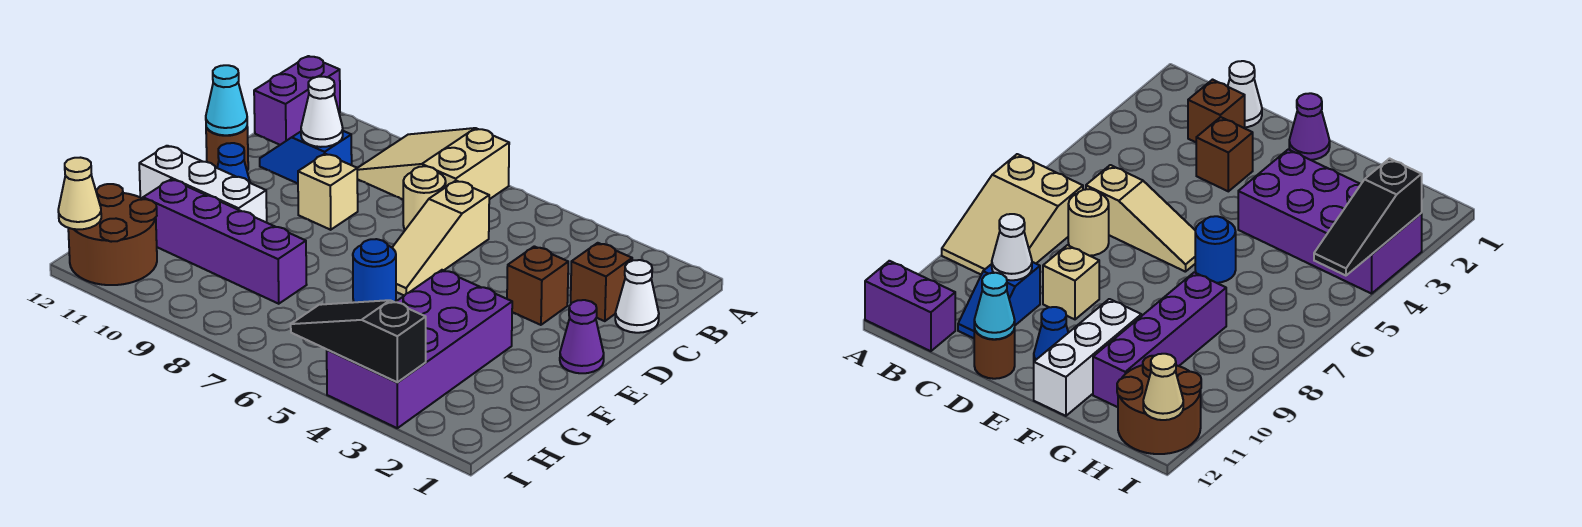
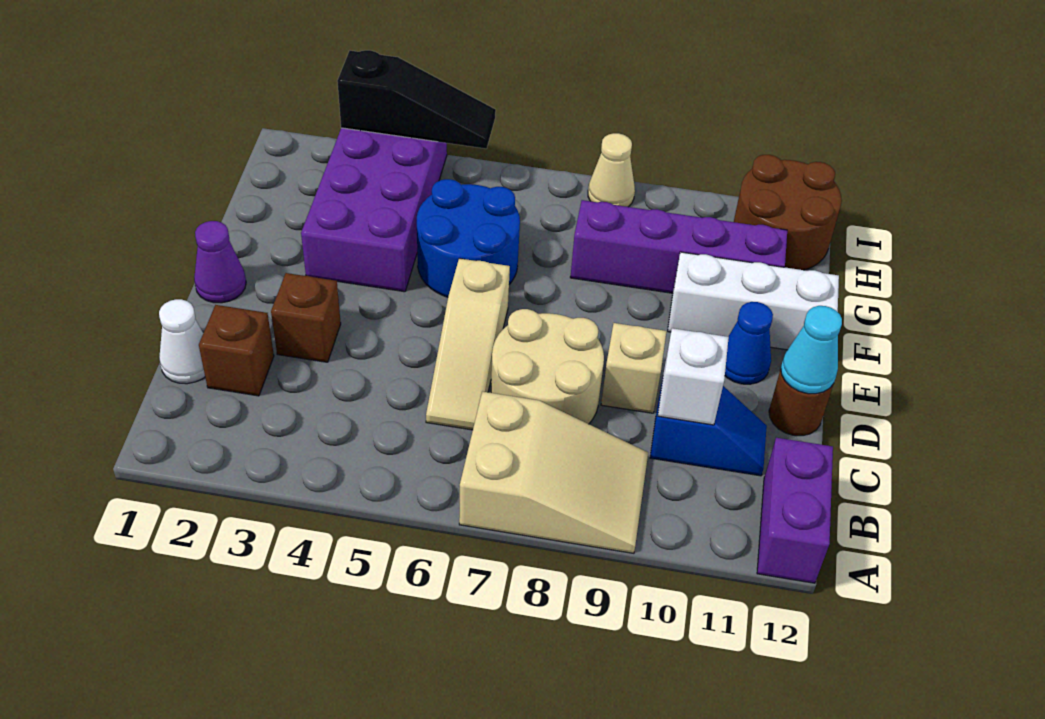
tan 1x3 slope [392,181,489,296] -> tan 1x3 slope turned to [426,258,510,430]
tan 1x1 round brick [403,166,446,230] -> tan 2x2 round brick [491,309,604,424]
white 1x1 cone [301,77,343,147] -> white 1x1 brick [658,328,729,425]
blue 1x1 round brick [353,239,396,302] -> blue 2x2 round brick [417,179,520,297]
tan 1x1 cone [58,158,101,229] -> tan 1x1 cone moved to [588,133,635,207]

